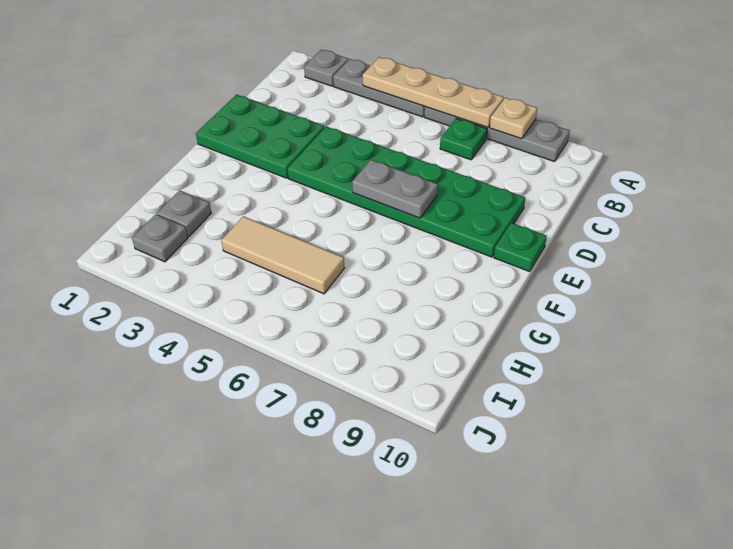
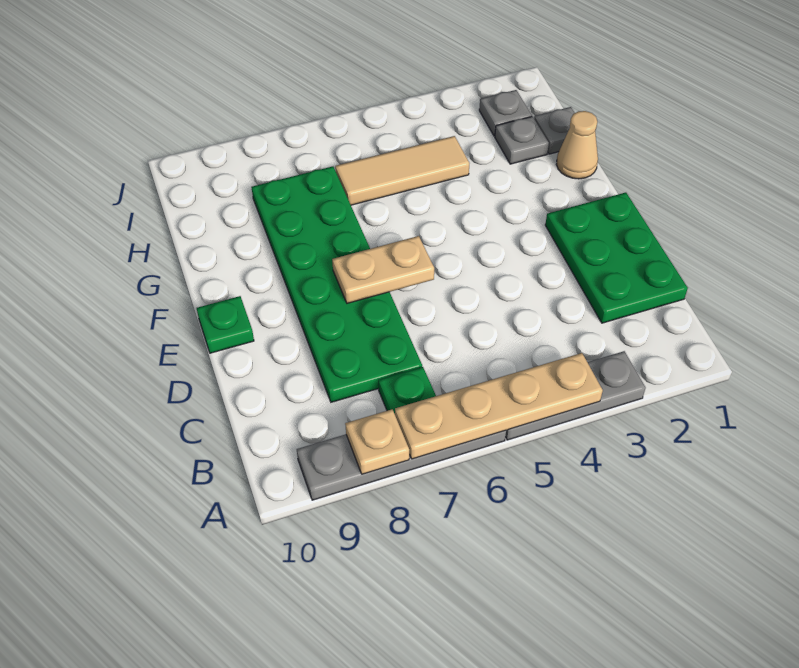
grey 1x1 plate [304,50,348,86] -> grey 1x1 plate moved to [534,107,575,154]
green 2x3 plate [196,95,324,178] -> green 2x3 plate turned to [545,193,688,323]
green 2x6 plate [287,127,525,257] -> green 2x6 plate turned to [252,166,422,402]
grey 1x2 plate [352,160,438,218] -> tan 1x2 plate [332,236,434,303]
none -> tan 1x1 cone [557,111,598,179]

